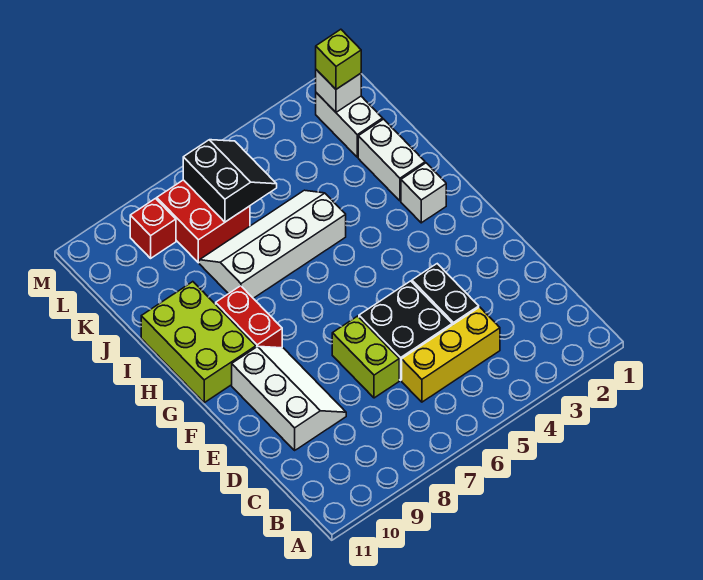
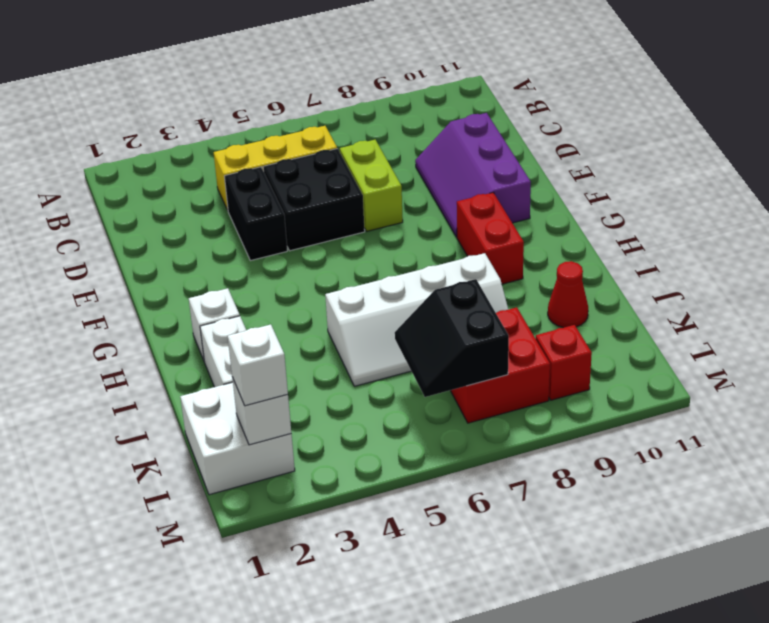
white 2x3 slope [232,346,346,450] -> purple 2x3 slope [415,113,531,237]
lime 2x3 brick [141,282,256,403] -> none
none -> red 1x1 cone [548,261,588,328]
white 1x2 brick [316,93,383,157] -> white 2x2 brick [180,382,295,495]
lime 1x1 brick [316,29,361,89] -> white 1x1 brick [228,324,288,406]

